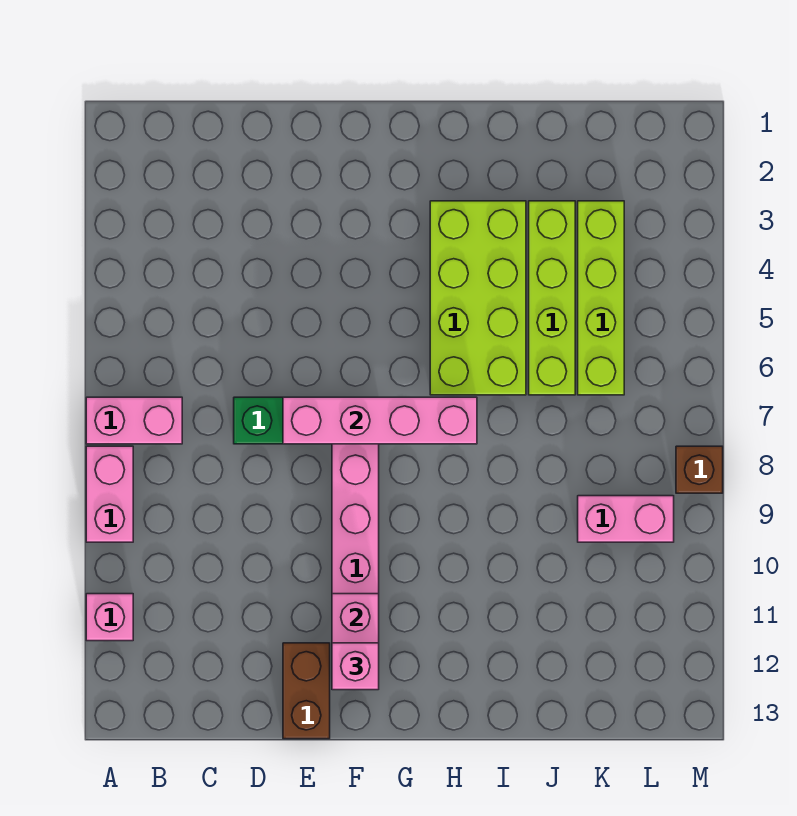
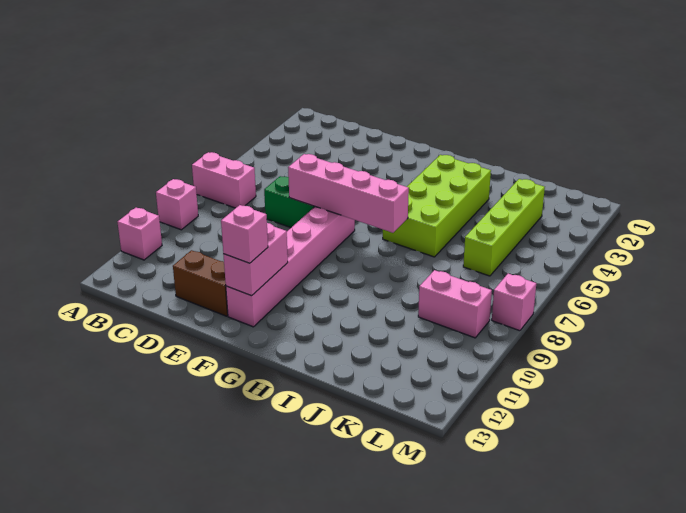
pink 1x2 brick [86,446,133,542] -> pink 1x1 brick [156,179,198,230]
brown 1x2 brick [283,643,330,739] -> brown 1x2 brick turned to [173,250,228,316]
lime 1x4 brick [529,201,575,395] -> none
brown 1x1 brick [676,446,723,493] -> pink 1x1 brick [492,274,536,331]

